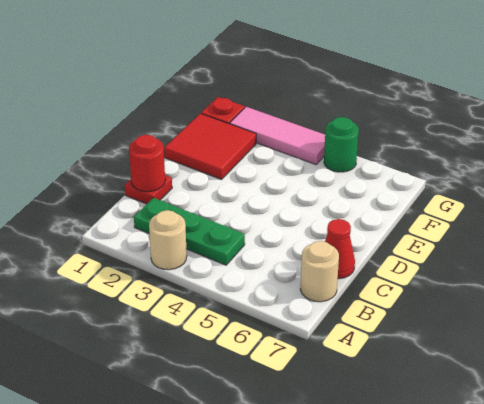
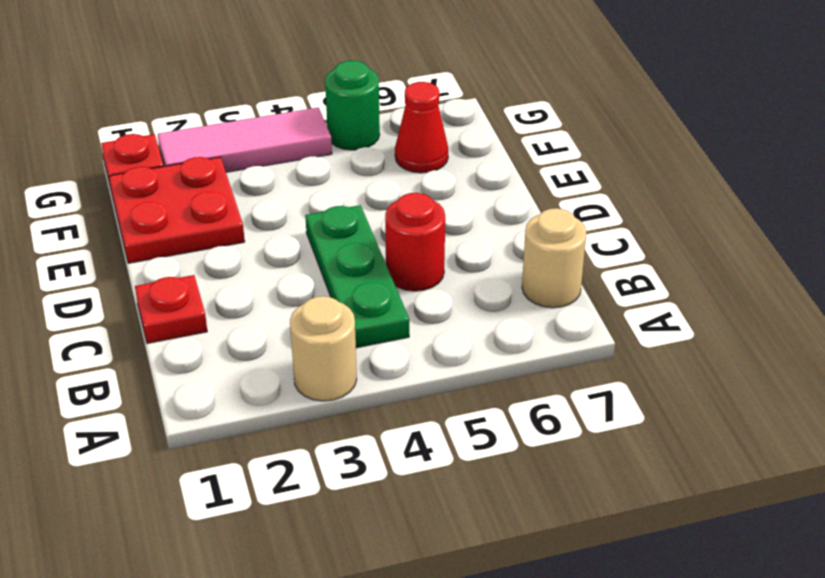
green 1x3 plate [134,198,245,265] -> green 1x3 plate turned to [305,205,409,348]
red 1x1 round brick [129,135,165,192] -> red 1x1 round brick moved to [385,193,445,291]
red 1x1 cone [325,219,355,279] -> red 1x1 cone moved to [395,82,448,173]
red 2x2 tile [164,114,256,180] -> red 2x2 plate [109,157,245,263]

